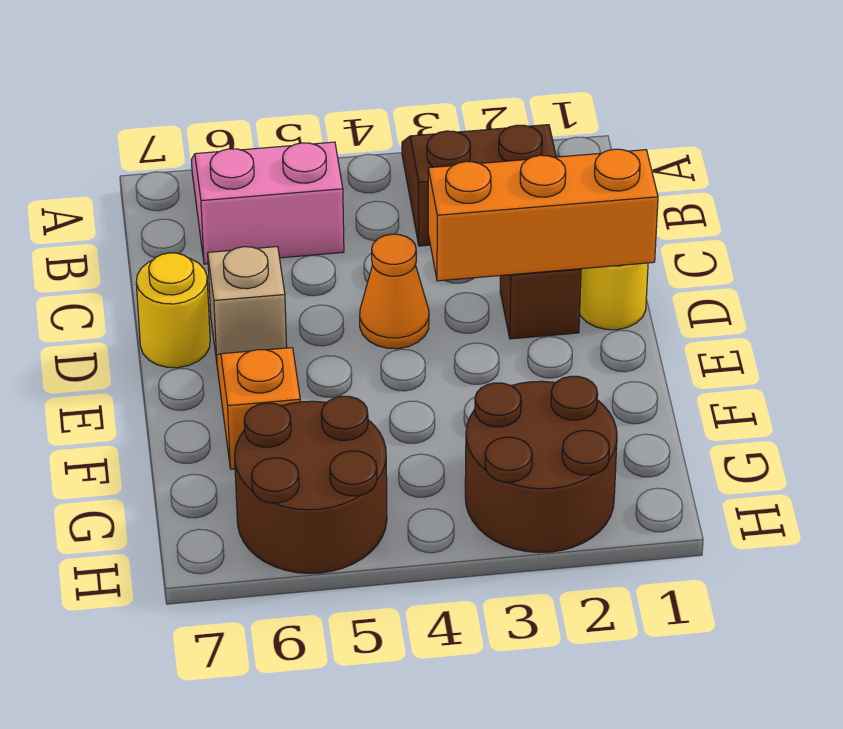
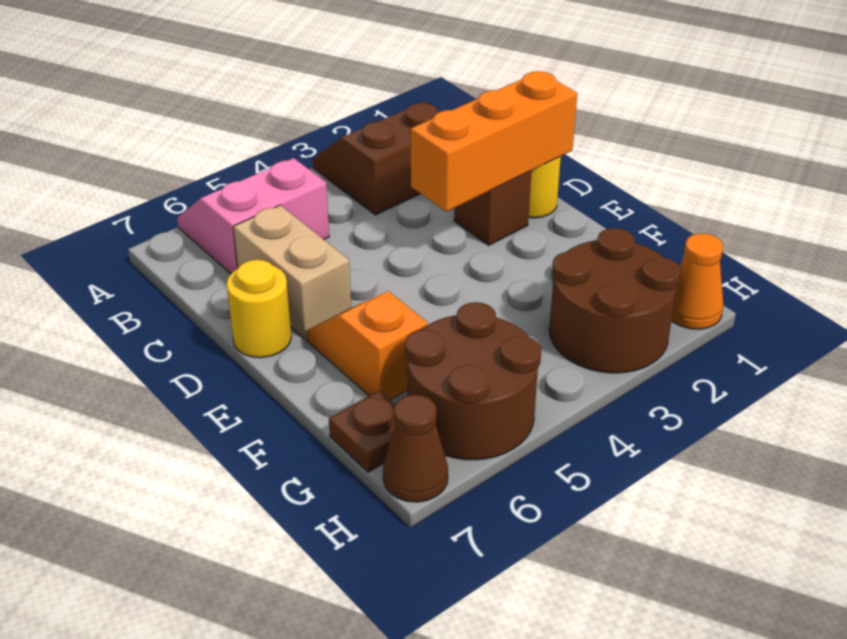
orange 1x1 cone [360,234,429,349] -> orange 1x1 cone moved to [672,233,723,329]
tan 1x1 brick [208,247,287,361] -> tan 1x2 brick [233,205,351,339]
none -> brown 1x1 plate [329,391,395,472]
none -> brown 1x1 cone [383,395,448,502]

